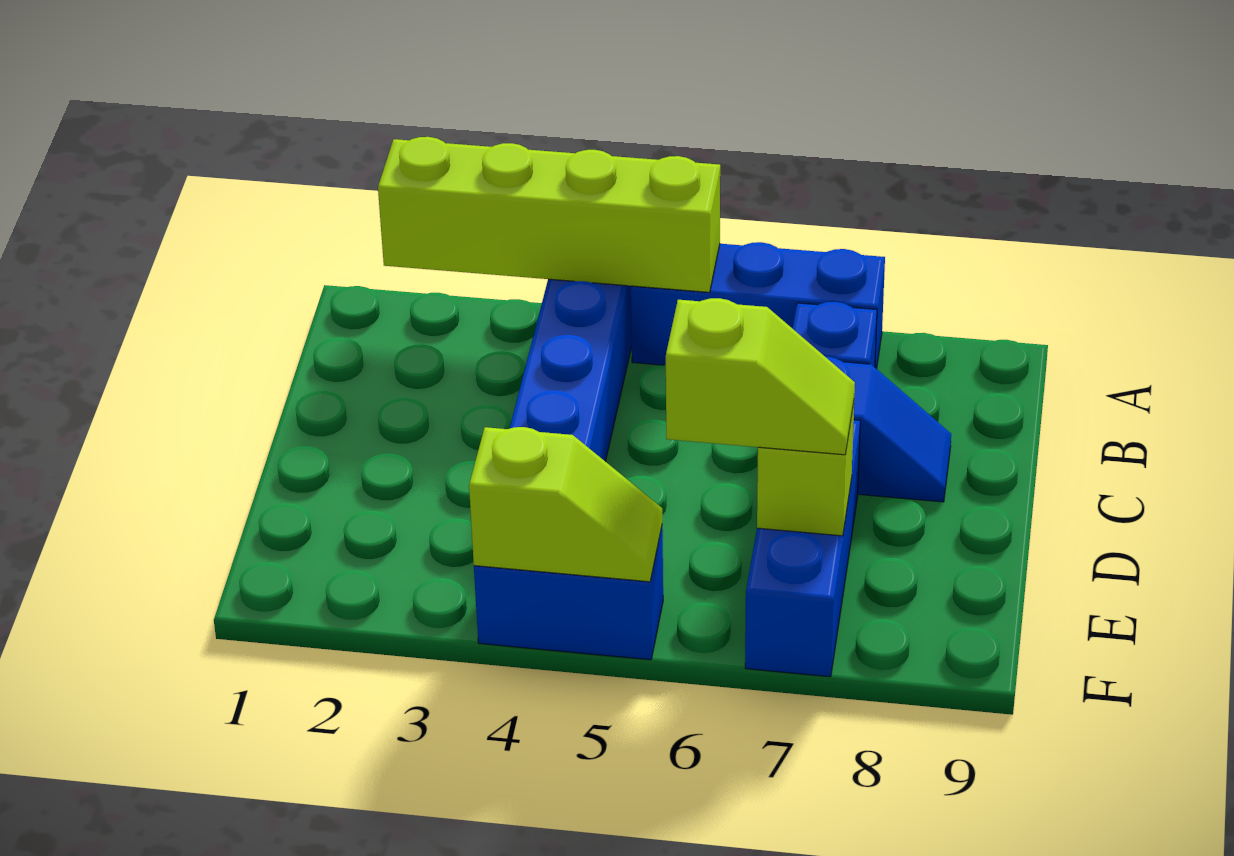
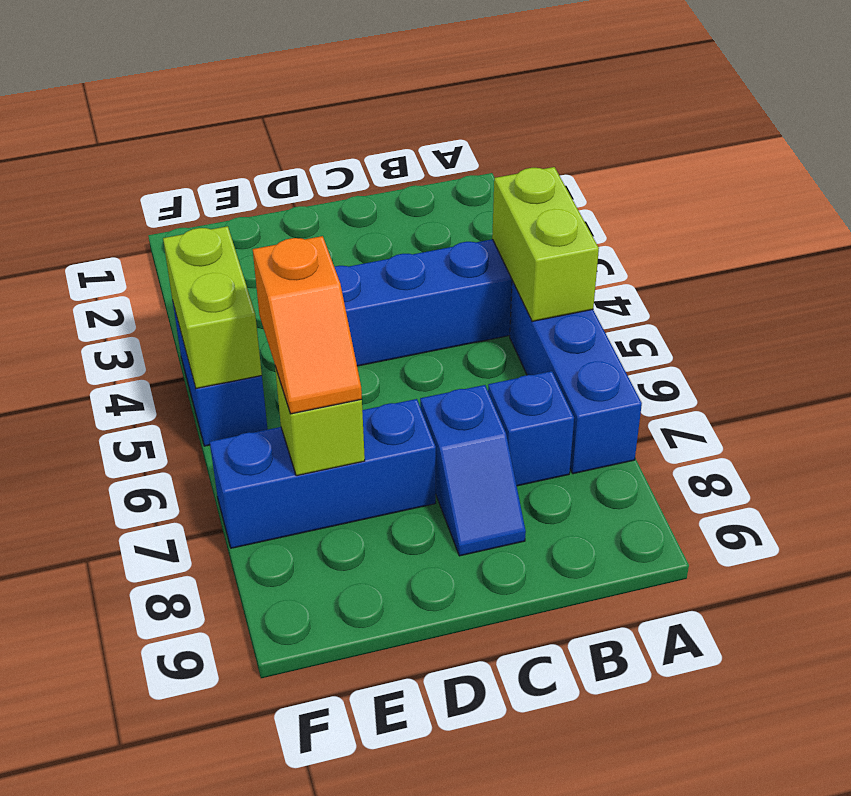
lime 1x4 brick [378,137,720,292] -> lime 1x2 brick [492,167,599,321]
lime 1x2 slope [666,298,855,455] -> orange 1x2 slope [253,236,362,414]
lime 1x2 slope [469,427,662,582] -> lime 1x2 brick [163,226,262,389]

